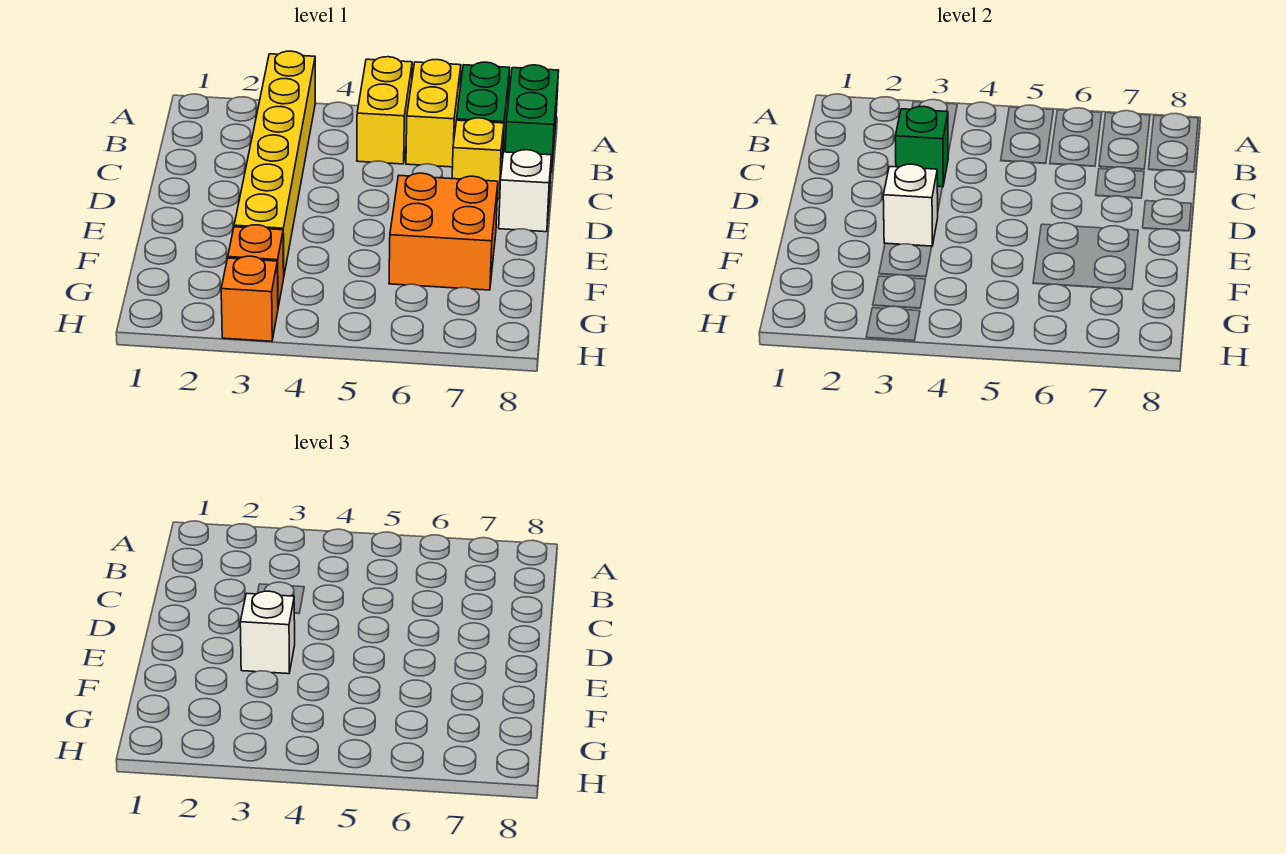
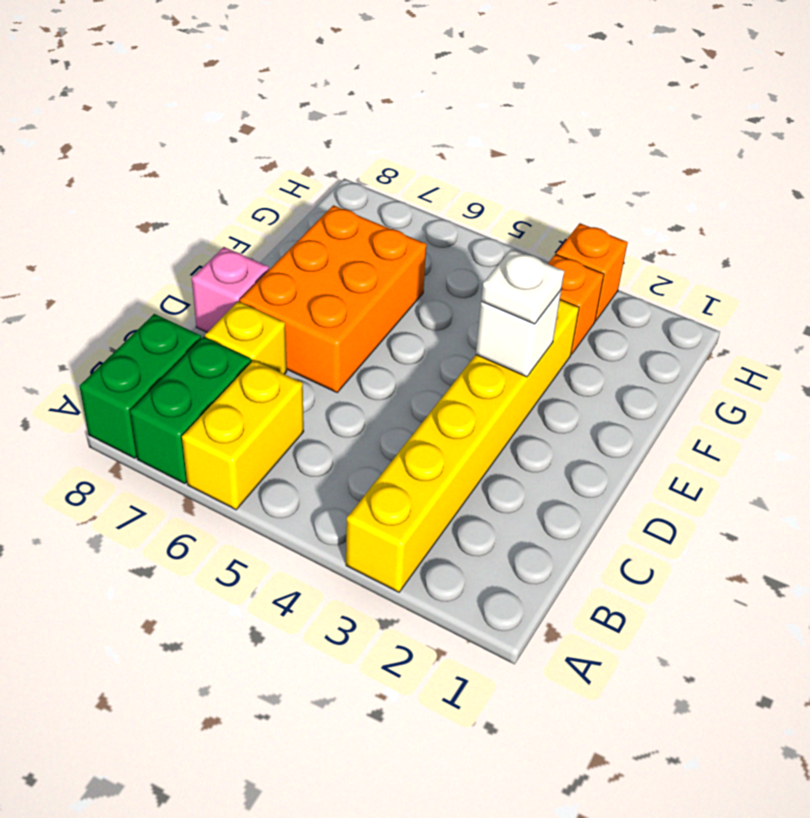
yellow 1x2 brick [357,57,412,164] -> none
green 1x1 brick [895,106,948,187] -> none
white 1x1 brick [499,150,552,232] -> pink 1x1 brick [192,247,269,332]
white 1x1 brick [240,591,295,674] -> white 1x1 plate [481,249,565,324]
orange 2x2 brick [389,173,498,290] -> orange 2x3 brick [240,205,427,392]

